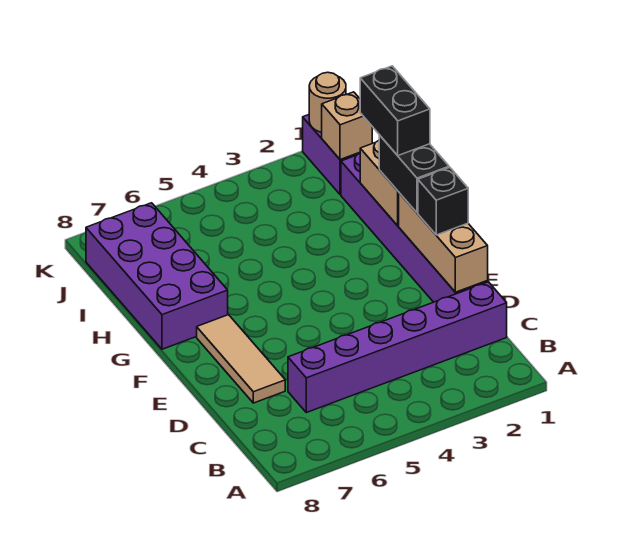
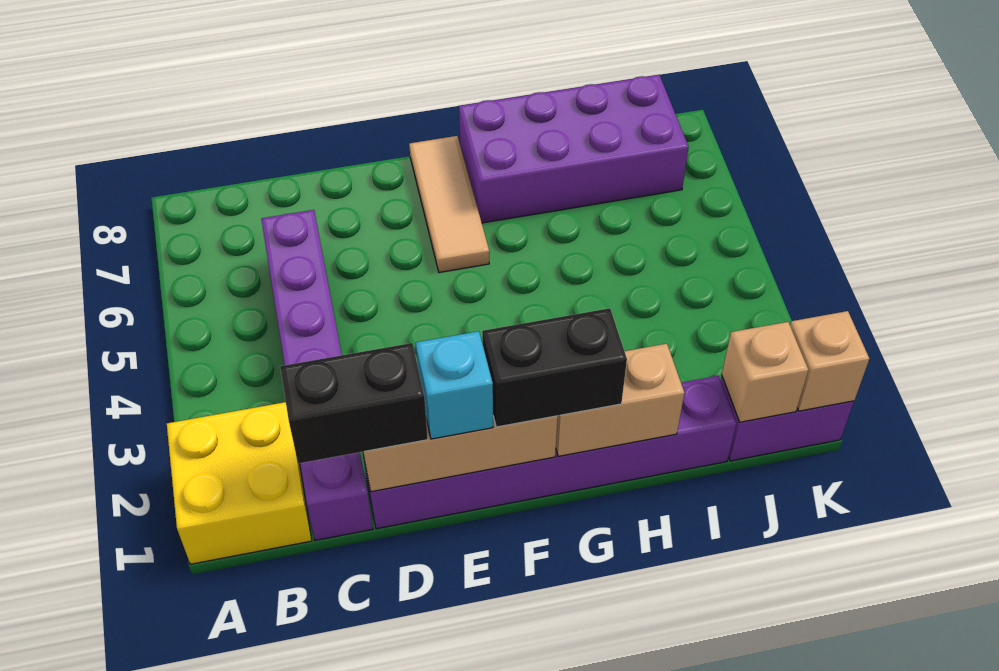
none -> yellow 2x2 brick [167,402,312,564]
tan 1x3 tile [197,315,285,403] -> tan 1x3 tile turned to [409,136,489,273]
black 1x1 brick [418,167,468,235] -> cyan 1x1 brick [416,331,493,439]
black 1x2 brick [360,66,430,156] -> black 1x2 brick moved to [280,343,428,464]
tan 1x1 round brick [309,72,346,132] -> tan 1x1 brick [790,311,869,411]

